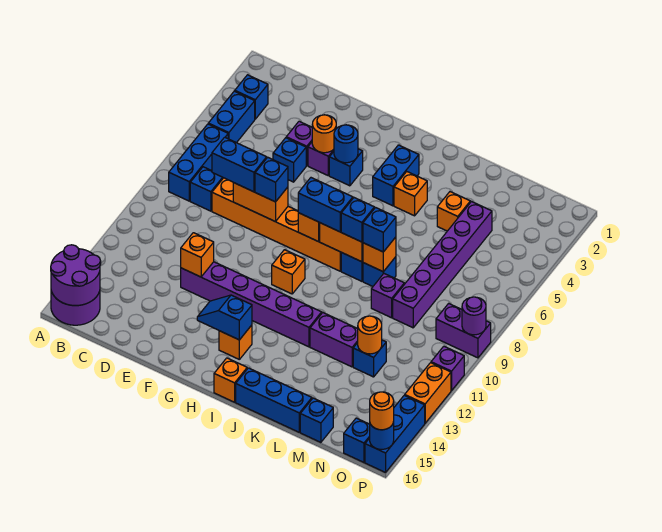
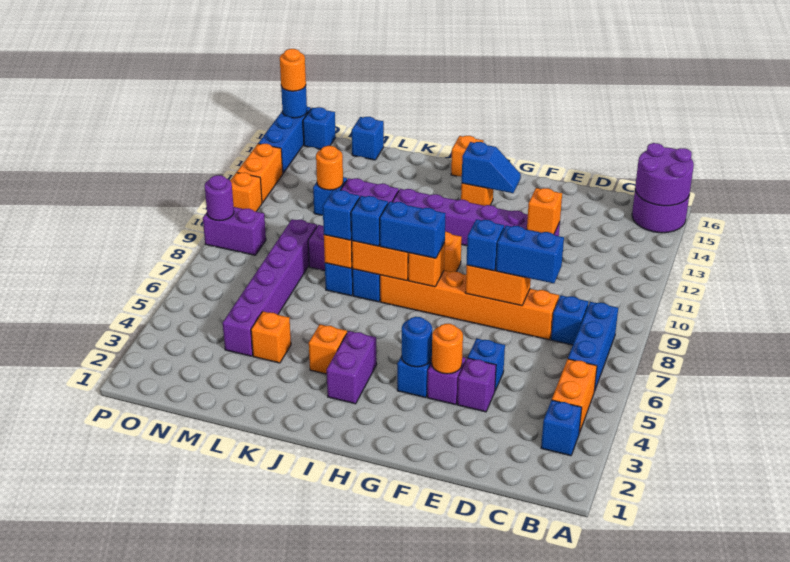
blue 1x2 brick [208,91,255,143] -> orange 1x2 brick [552,359,597,433]
blue 1x2 brick [373,145,419,206] -> purple 1x2 brick [327,331,377,404]
blue 1x3 brick [236,368,312,432] -> none
purple 1x1 brick [431,346,464,391] -> orange 1x1 brick [230,173,262,212]

